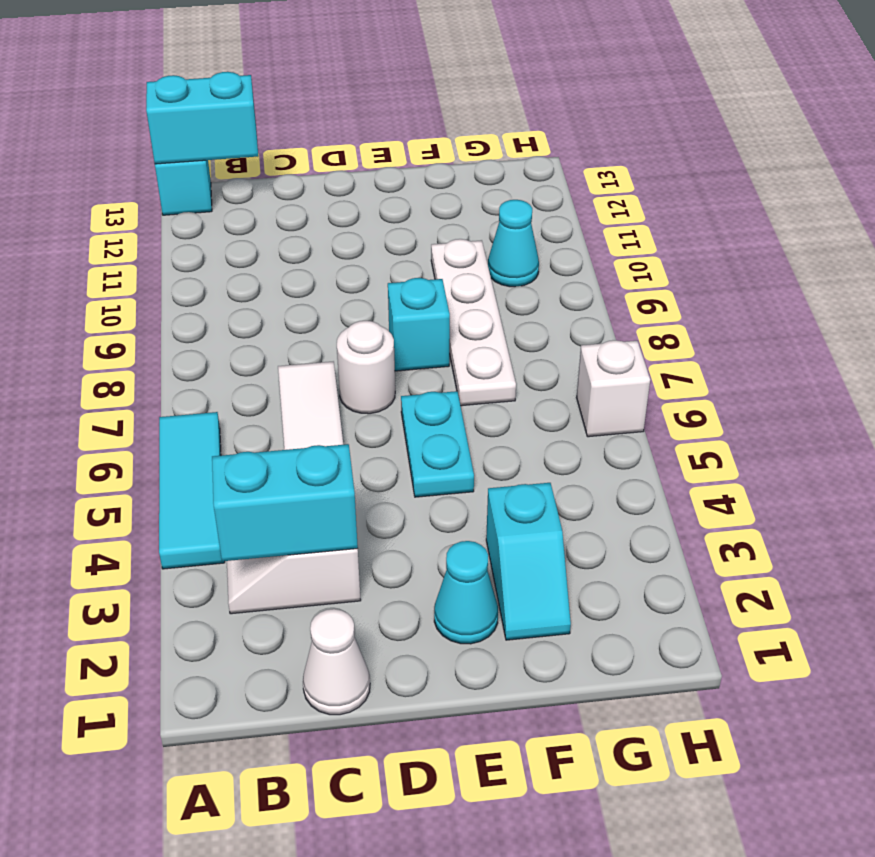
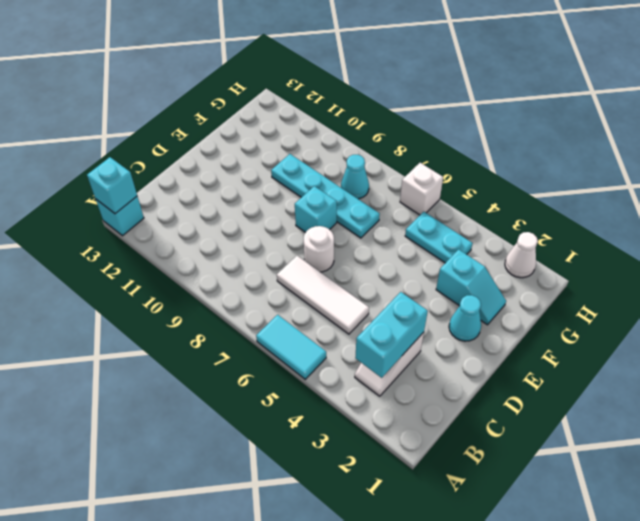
cyan 1x3 tile [159,412,225,569] -> cyan 1x2 tile [256,315,326,379]
cyan 1x2 brick [146,72,258,164] -> cyan 1x1 brick [87,157,137,214]
white 1x1 cone [303,609,370,715] -> white 1x1 cone moved to [505,232,538,278]
cyan 1x2 plate [401,391,474,497] -> cyan 1x2 plate moved to [405,212,473,263]
white 1x4 plate [431,239,516,406] -> cyan 1x4 plate [271,154,380,238]
cyan 1x1 cone [488,200,539,287] -> cyan 1x1 cone moved to [341,155,369,199]

